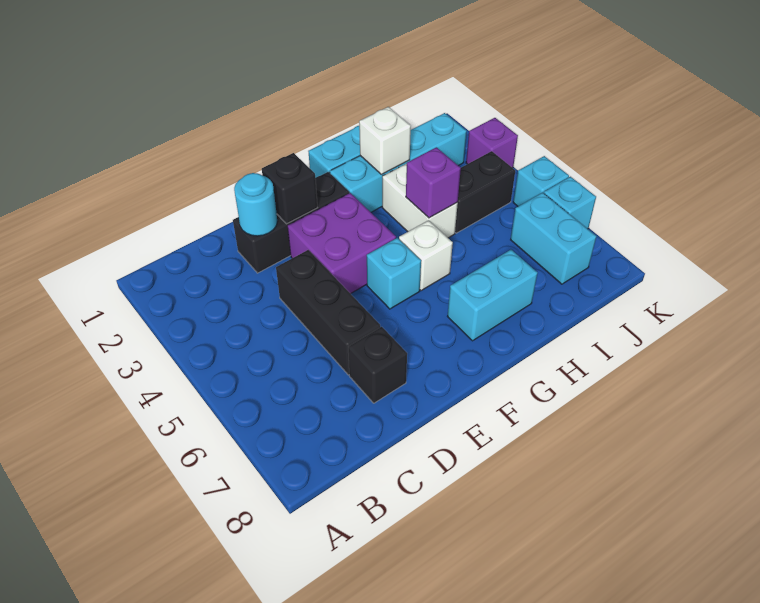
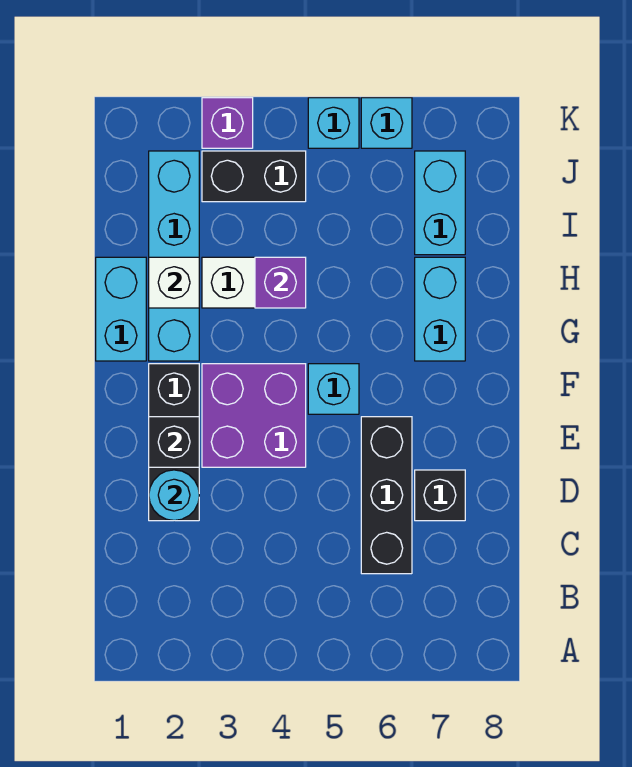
black 1x3 brick [276,250,380,375] -> black 1x3 brick turned to [361,417,412,574]
white 1x1 brick [399,220,453,291] -> none
black 1x2 brick [455,151,515,233] -> black 1x2 brick turned to [202,151,306,202]
cyan 1x2 brick [511,192,596,284] -> cyan 1x2 brick turned to [415,151,465,255]

